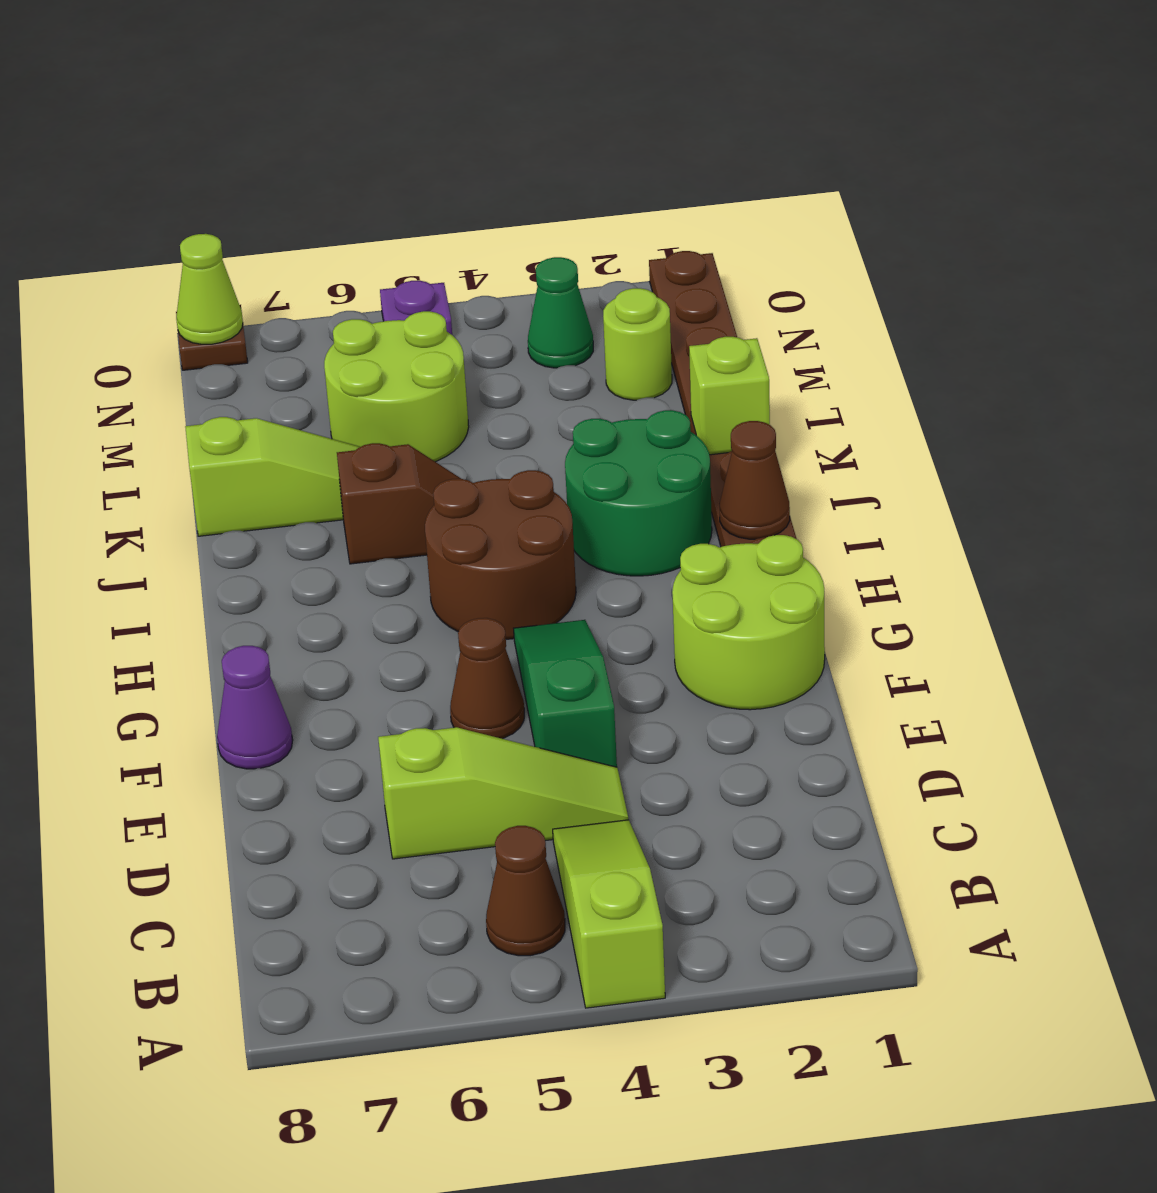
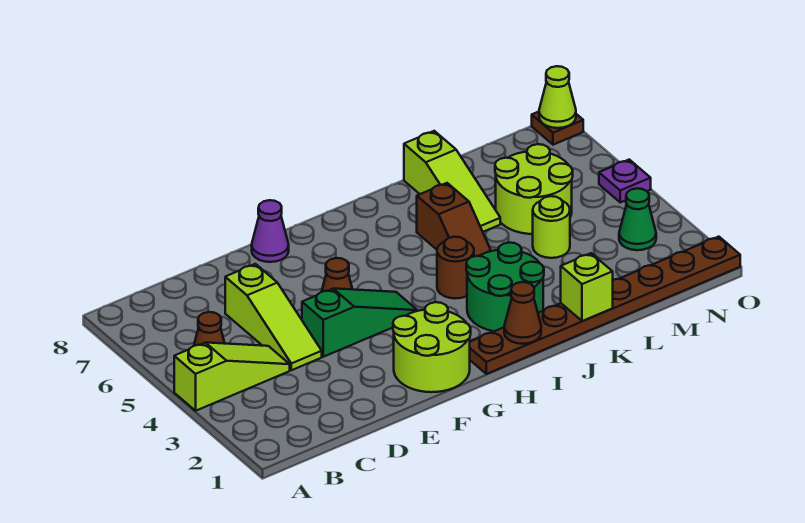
brown 2x2 round brick [425,470,576,639] -> brown 1x1 round brick [437,237,474,299]
lime 1x1 round brick [603,288,672,400] -> lime 1x1 round brick moved to [533,196,570,258]

